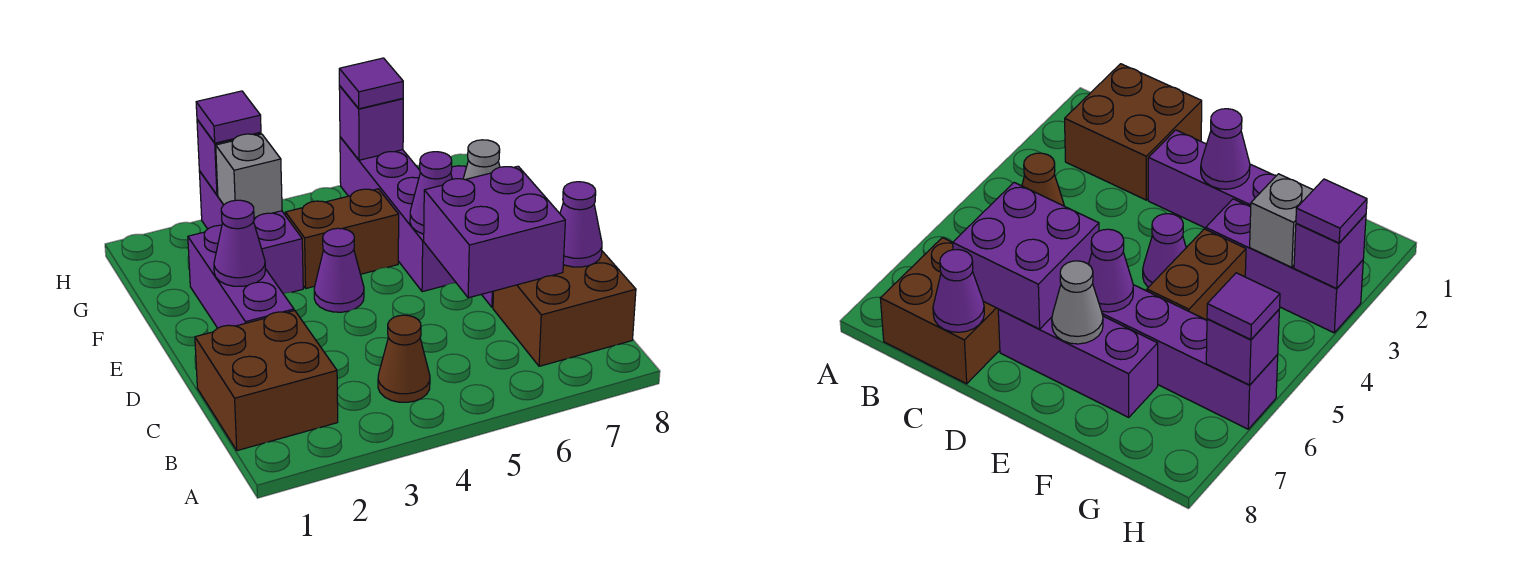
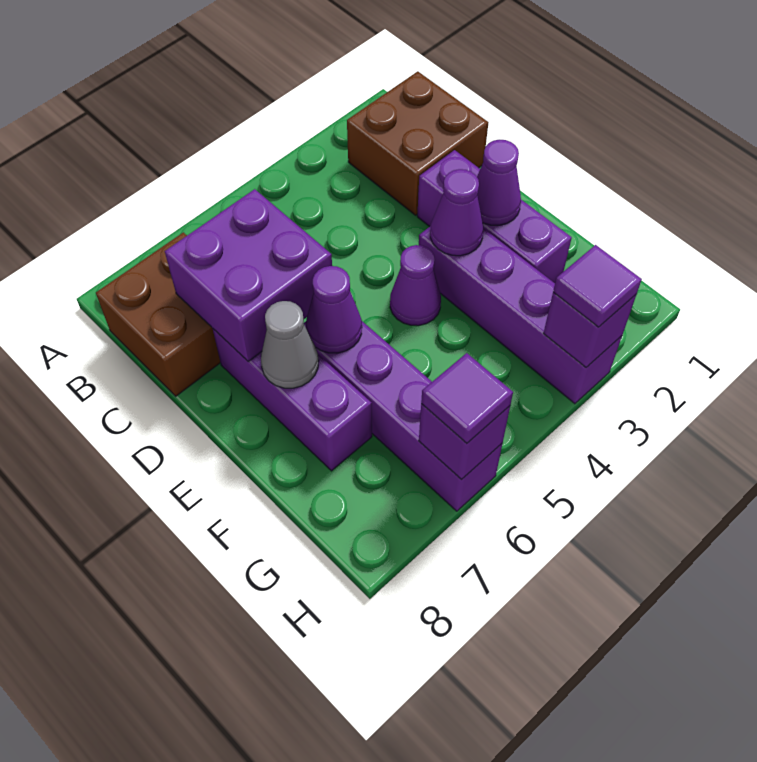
brown 1x1 cone [378,315,430,402] -> none
purple 1x1 cone [560,182,602,267] -> purple 1x1 cone moved to [430,169,483,256]
purple 1x3 brick [199,171,303,294] -> purple 1x4 brick [419,226,622,404]
brown 1x2 brick [285,189,399,288] -> none
grey 1x1 brick [216,134,282,218] -> none

